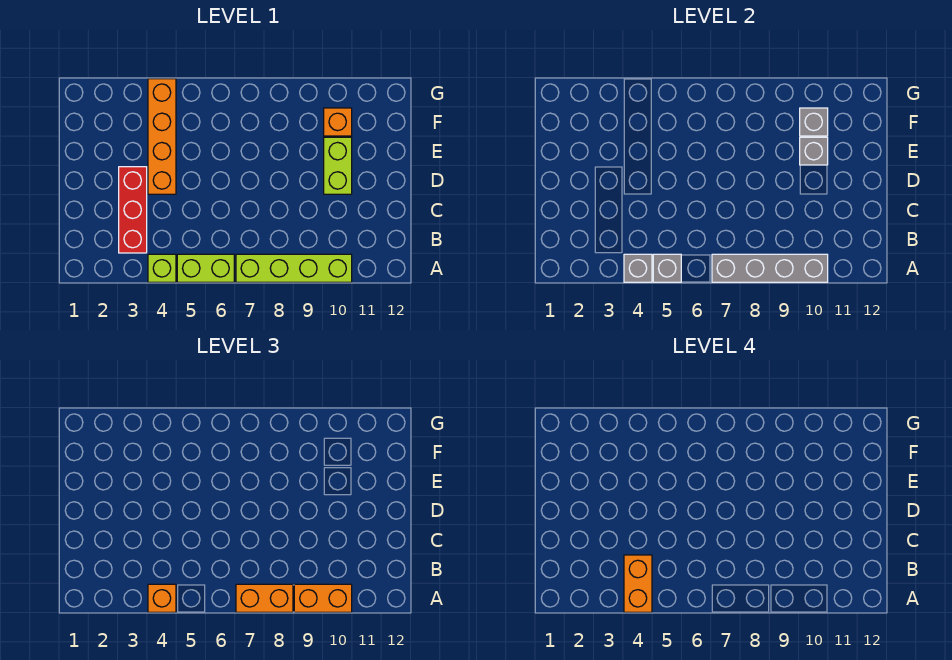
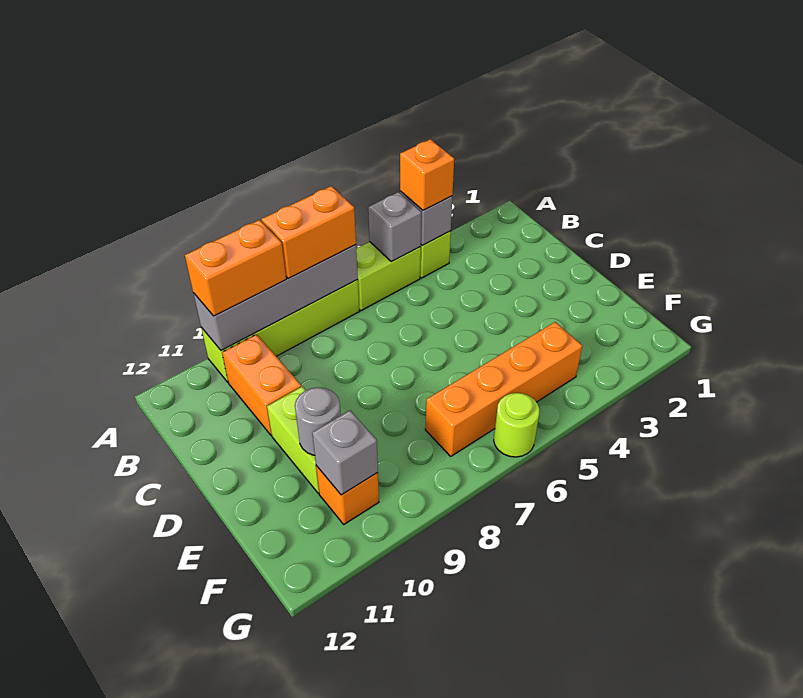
orange 1x2 brick [624,555,652,612] -> orange 1x2 brick moved to [222,334,301,435]
red 1x3 brick [119,167,147,253] -> none
orange 1x4 brick [148,79,176,194] -> orange 1x4 brick turned to [425,322,582,456]
grey 1x1 brick [800,137,828,165] -> grey 1x1 round brick [295,387,341,455]
none -> lime 1x1 round brick [494,393,540,457]

